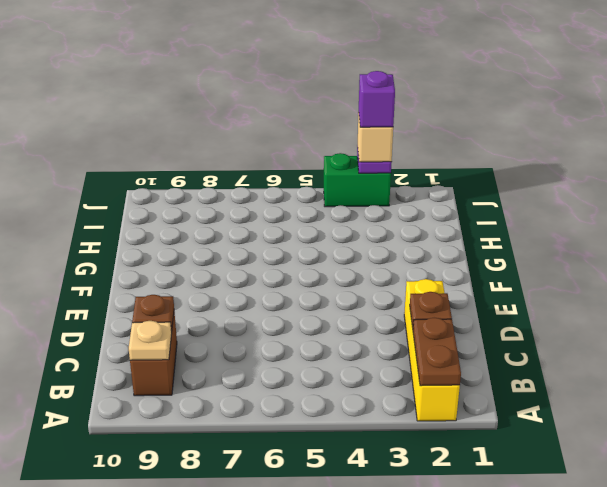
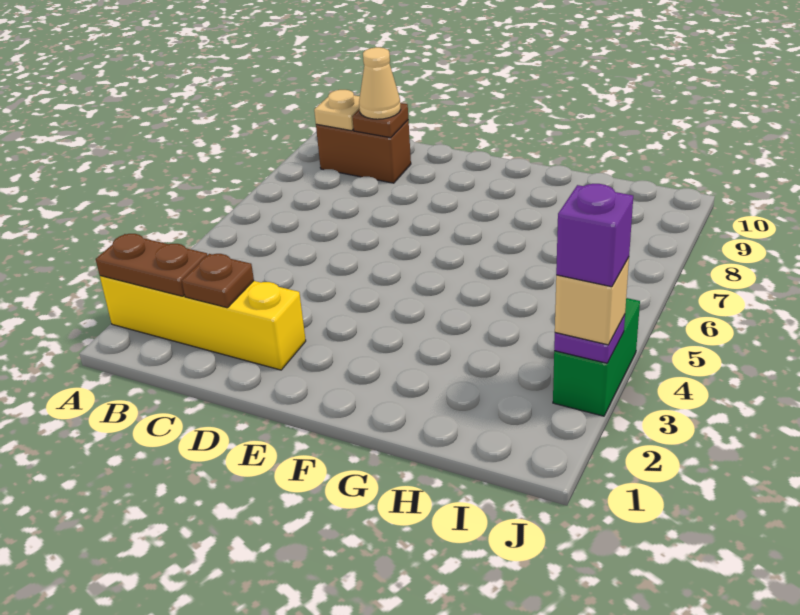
none -> tan 1x1 cone [359,47,401,119]

